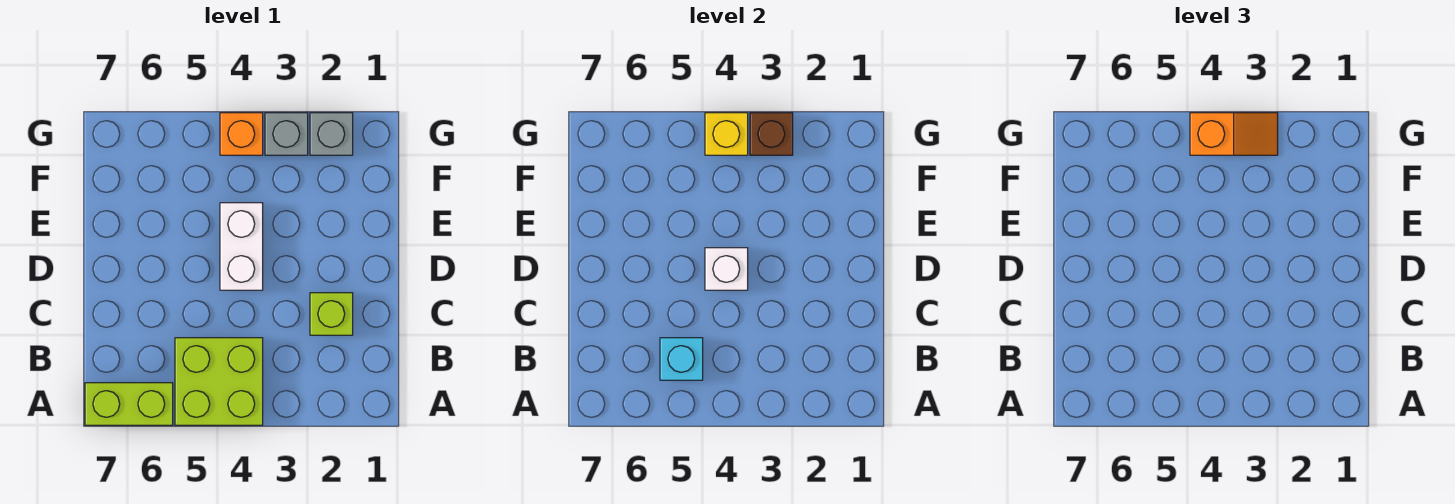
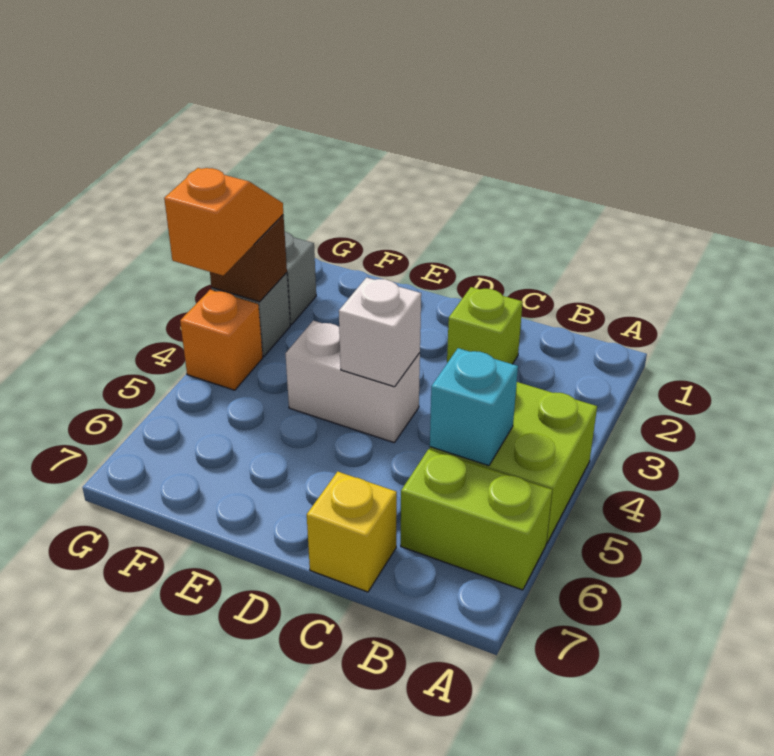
lime 1x2 brick [85,383,173,425] -> lime 1x2 brick turned to [401,449,552,590]
yellow 1x1 brick [705,113,748,155] -> yellow 1x1 brick moved to [307,472,397,592]

